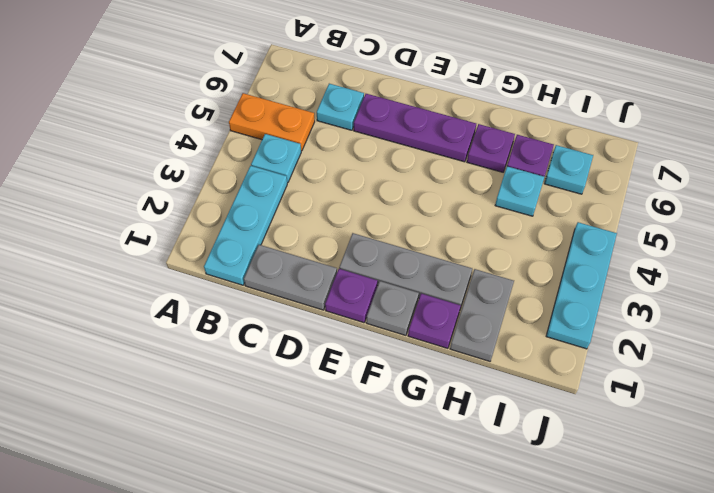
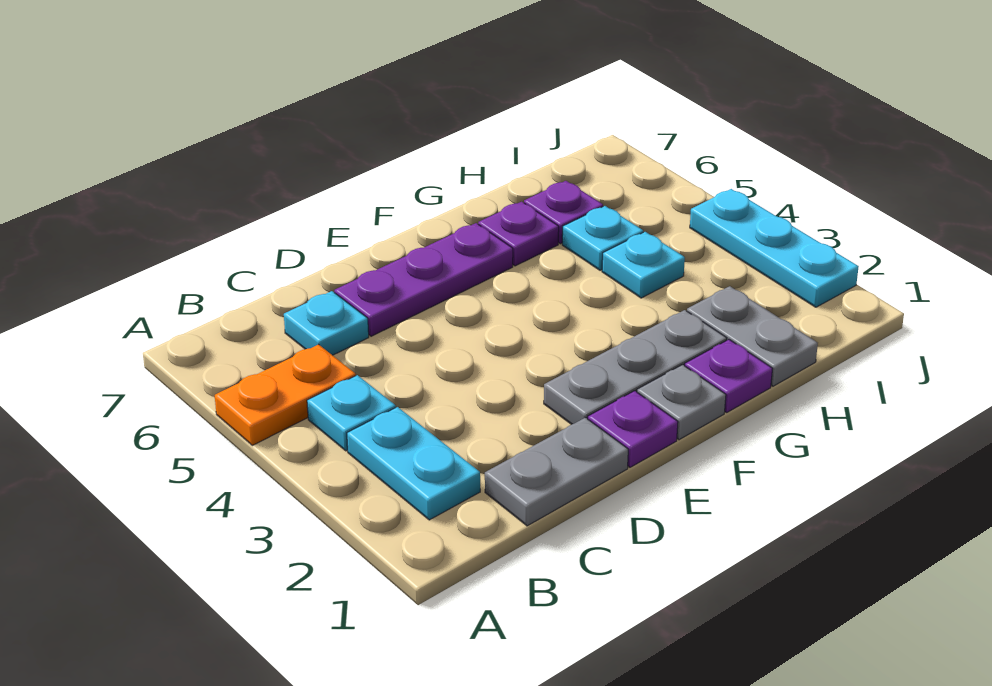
cyan 1x3 plate [204,166,287,285] -> cyan 1x2 plate [347,407,480,520]
cyan 1x1 plate [544,145,593,194] -> cyan 1x1 plate moved to [602,232,685,298]

